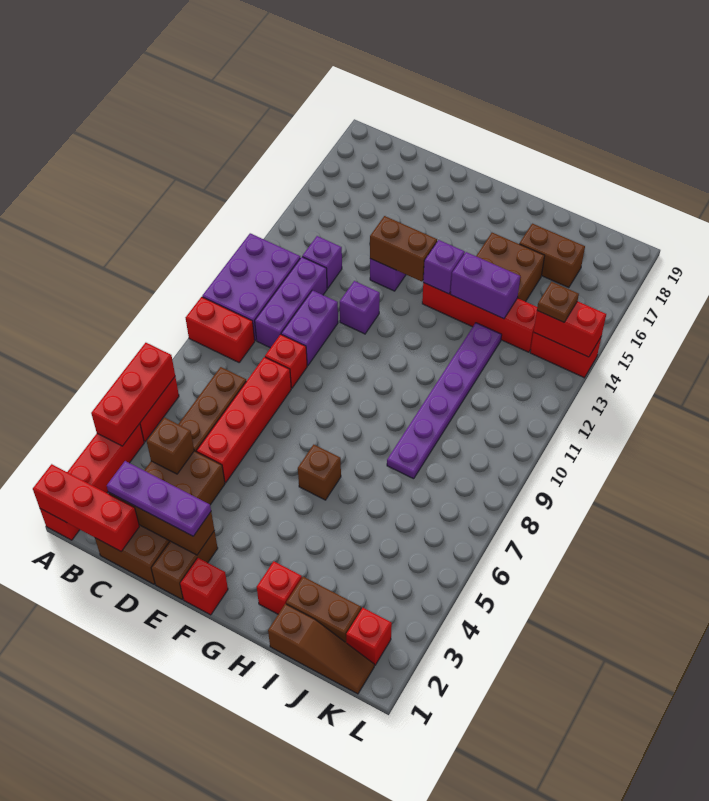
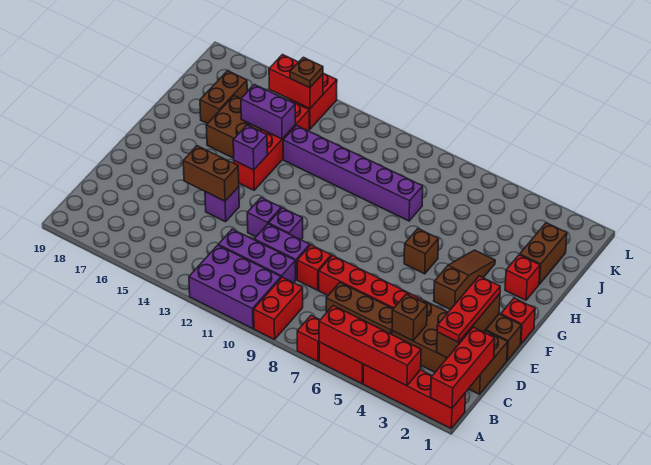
red 1x3 brick [91,343,175,446] -> red 1x4 brick [319,306,421,386]
purple 1x3 plate [107,461,211,536] -> red 1x3 plate [437,276,500,342]
purple 1x1 brick [302,236,342,288] -> purple 1x1 brick moved to [269,208,303,240]
brown 1x2 brick [370,216,437,282] -> brown 1x2 brick turned to [183,146,239,201]
purple 1x2 brick [450,252,520,319] -> purple 1x2 brick turned to [241,85,295,139]
brown 1x3 slope [268,604,374,694] -> brown 1x3 slope moved to [434,250,495,310]
purple 1x6 plate [387,323,502,479] -> purple 1x6 brick [283,125,423,221]
red 1x1 brick [346,608,392,665] -> red 1x1 brick moved to [297,315,320,361]
red 1x2 brick [534,301,606,357] -> red 1x2 brick turned to [269,55,323,109]

